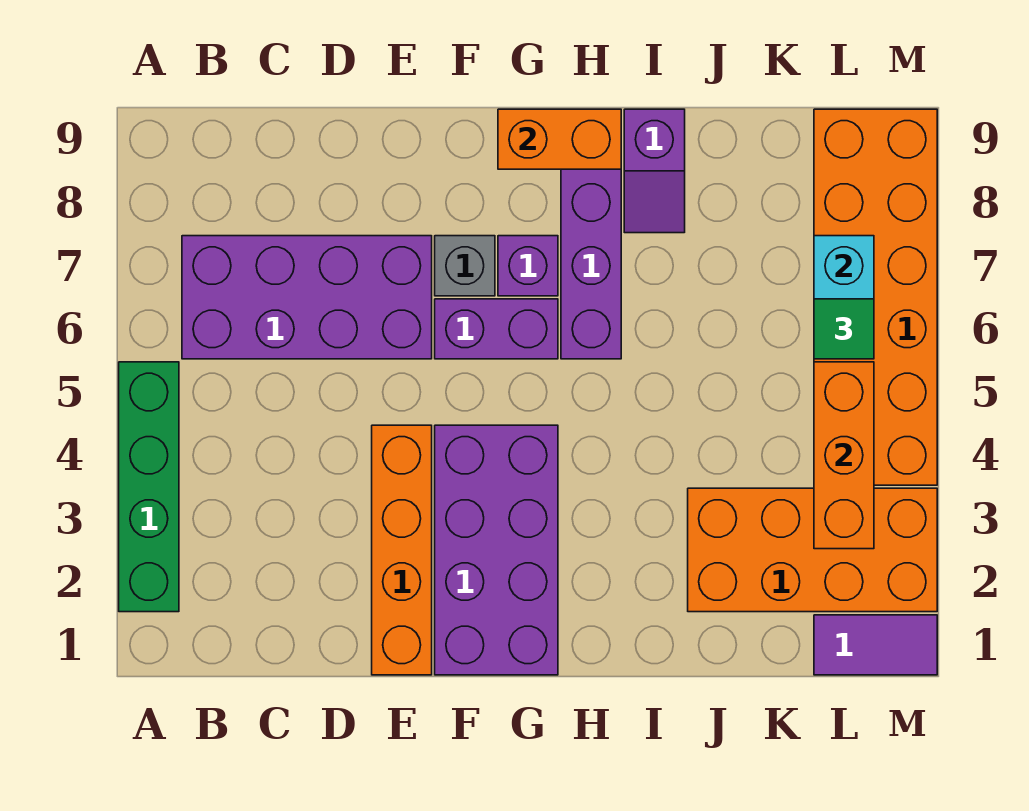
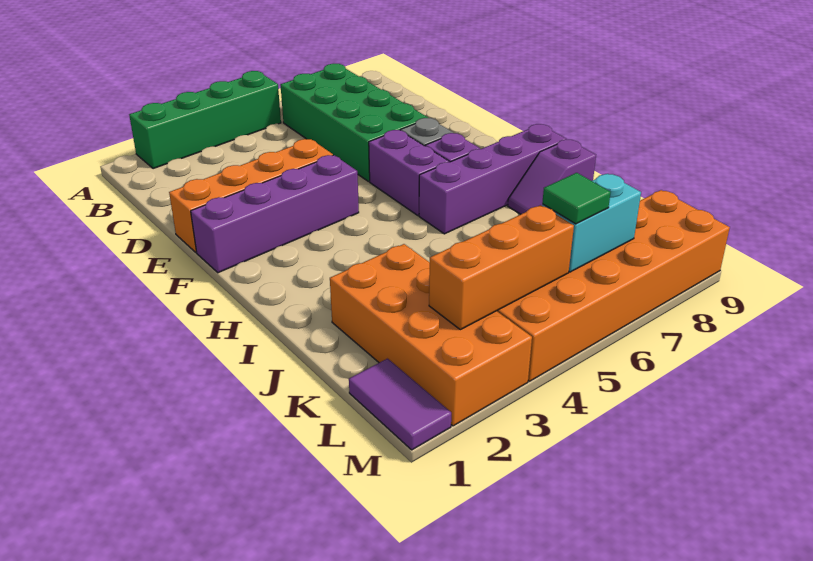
purple 2x4 brick [182,236,432,359] -> green 2x4 brick [281,64,428,182]
purple 2x4 brick [435,425,558,675] -> purple 1x4 brick [191,155,359,273]
orange 1x2 brick [498,109,621,169] -> none

